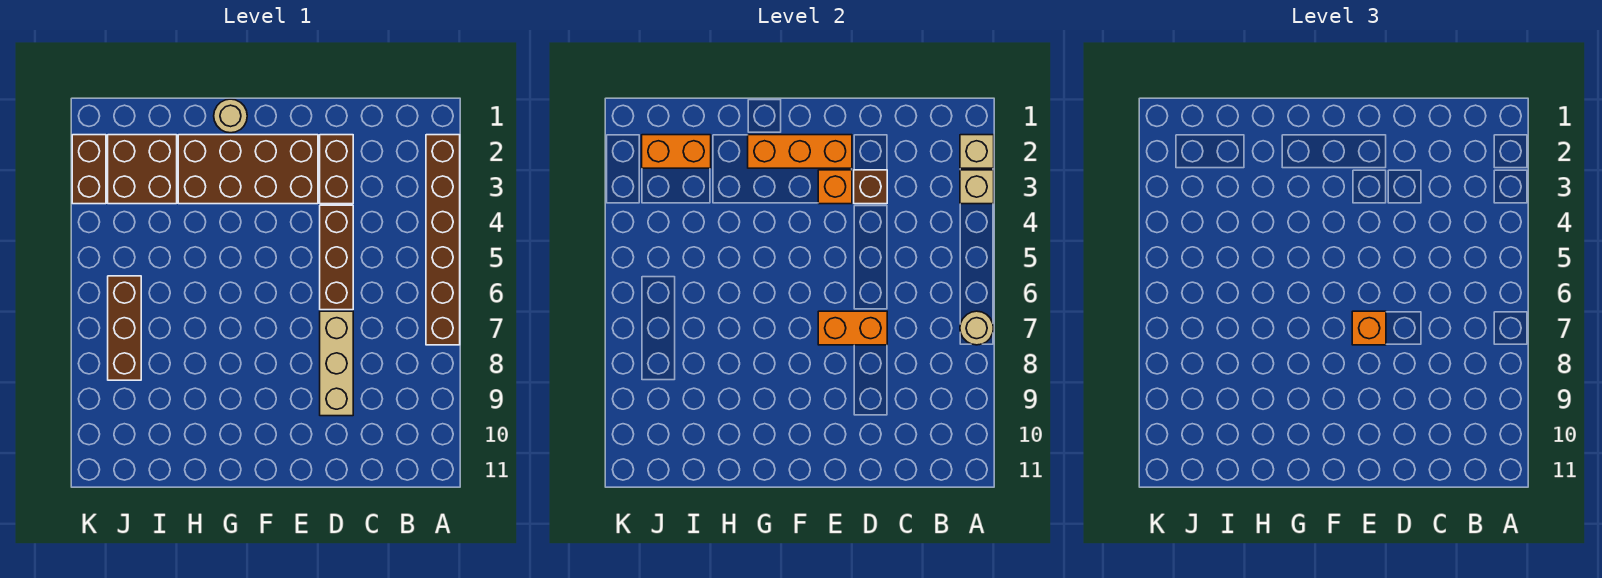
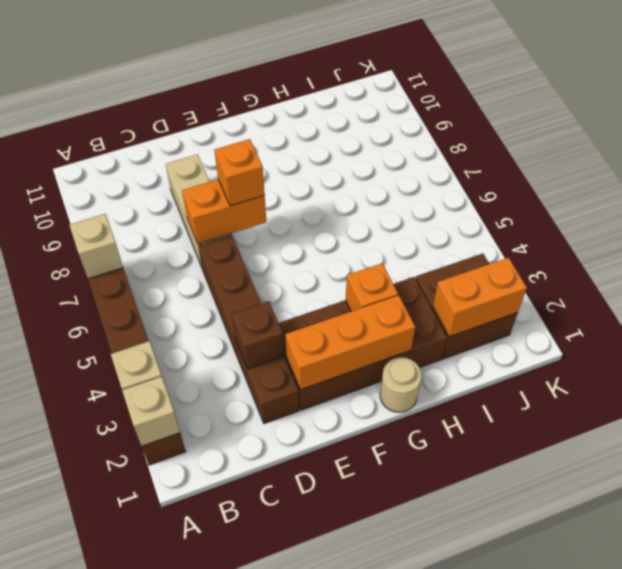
tan 1x1 round brick [960,311,993,345] -> tan 1x1 brick [70,214,123,279]
orange 1x1 brick [818,170,852,204] -> orange 1x1 brick moved to [346,263,398,311]
brown 1x3 brick [108,276,141,380] -> none
brown 1x2 brick [72,135,106,204] -> none

